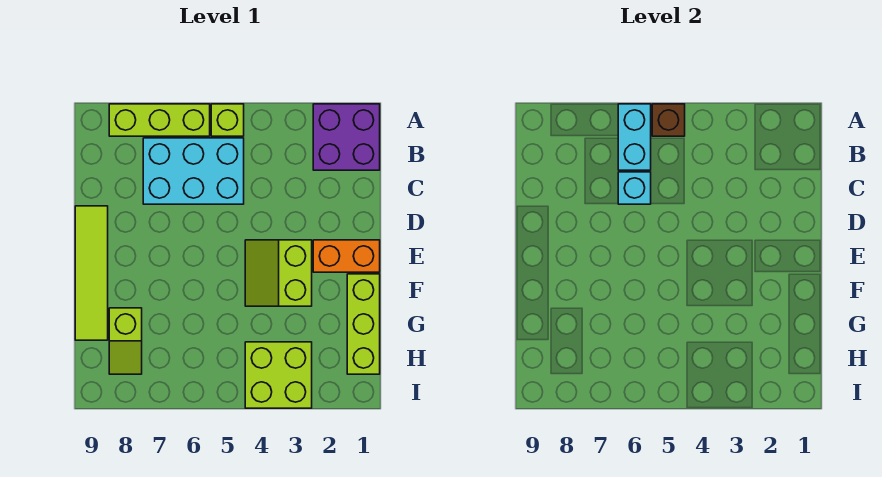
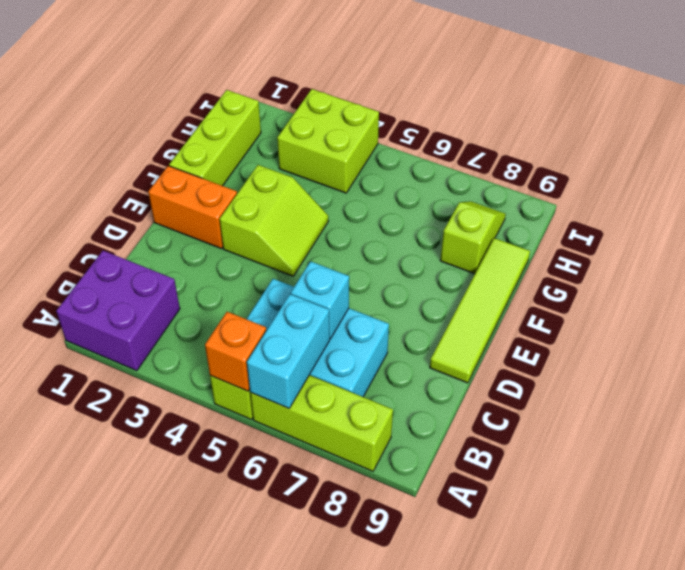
brown 1x1 brick [652,104,685,136] -> orange 1x1 brick [205,312,266,391]

